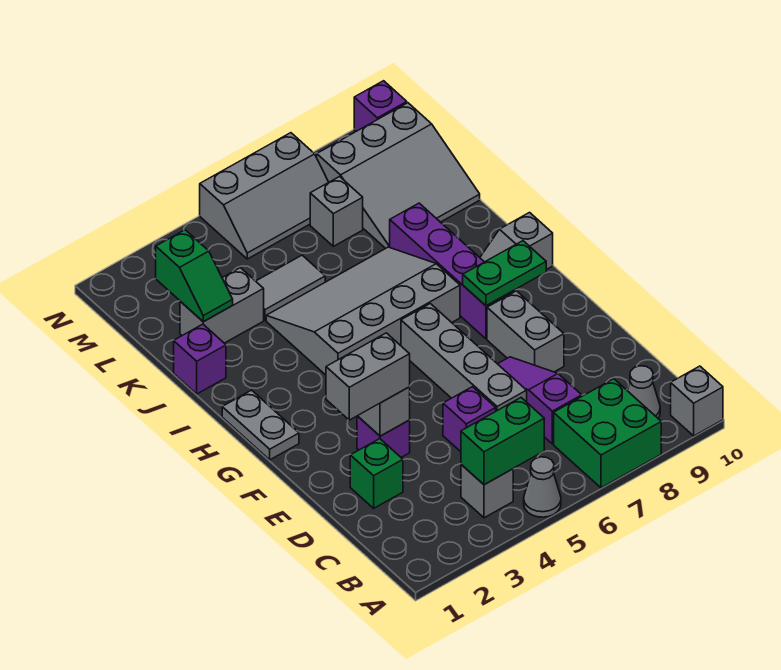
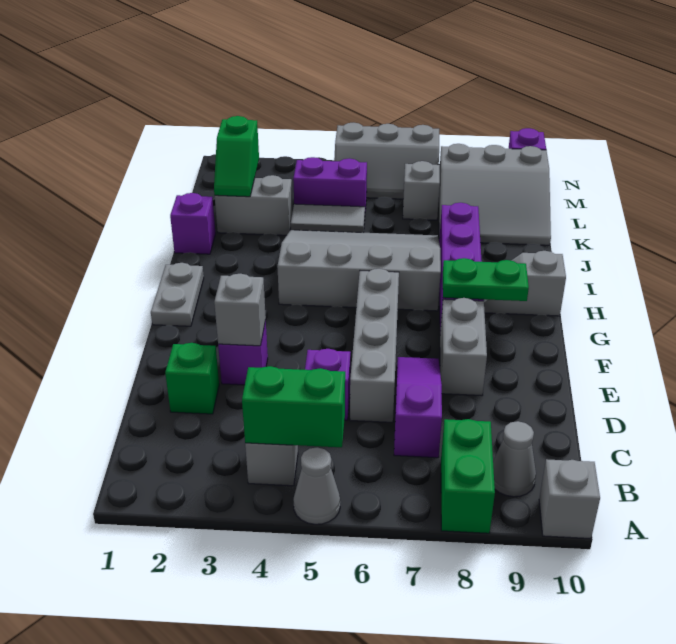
green 2x2 brick [554,379,661,488] -> green 1x2 brick [441,419,495,533]
grey 1x2 brick [326,333,410,420] -> none
none -> purple 1x2 brick [293,157,367,209]

